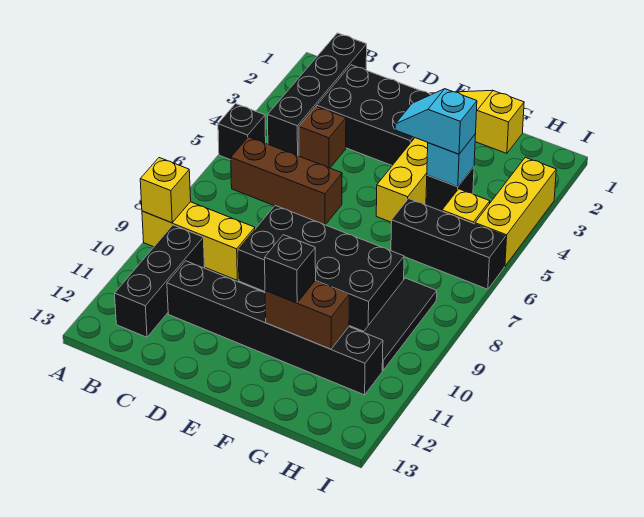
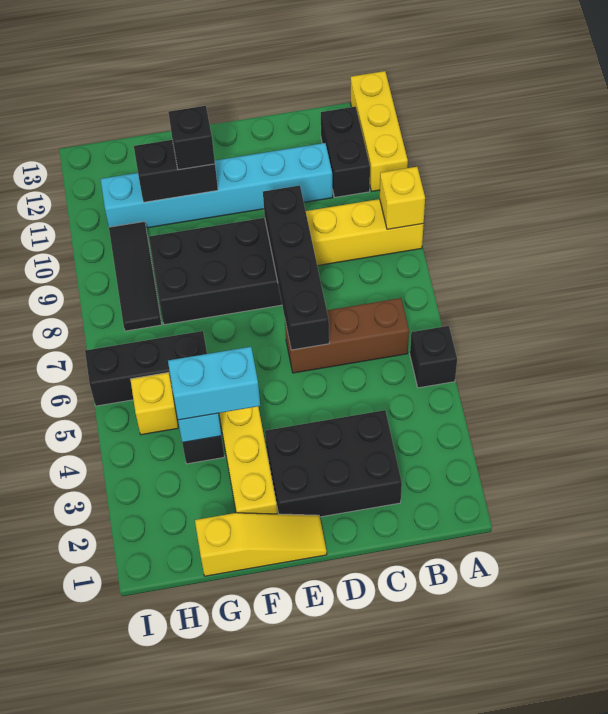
black 1x4 brick [268,33,367,156] -> black 1x4 brick moved to [263,186,329,350]
black 1x3 brick [115,225,205,337] -> black 1x2 brick [321,107,370,197]
brown 1x1 brick [299,106,346,168] -> none
black 1x6 brick [167,261,383,395] -> cyan 1x6 brick [101,143,333,228]
cyan 1x2 slope [395,89,477,154] -> cyan 1x2 brick [168,347,260,420]
brown 1x2 brick [265,280,349,349] -> black 1x2 brick [134,140,218,202]
yellow 1x3 brick [475,157,556,266] -> yellow 1x3 brick moved to [351,71,408,191]

